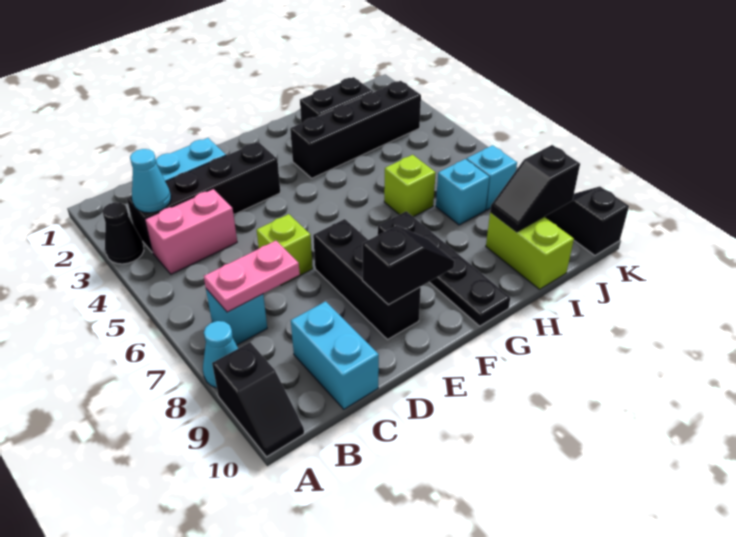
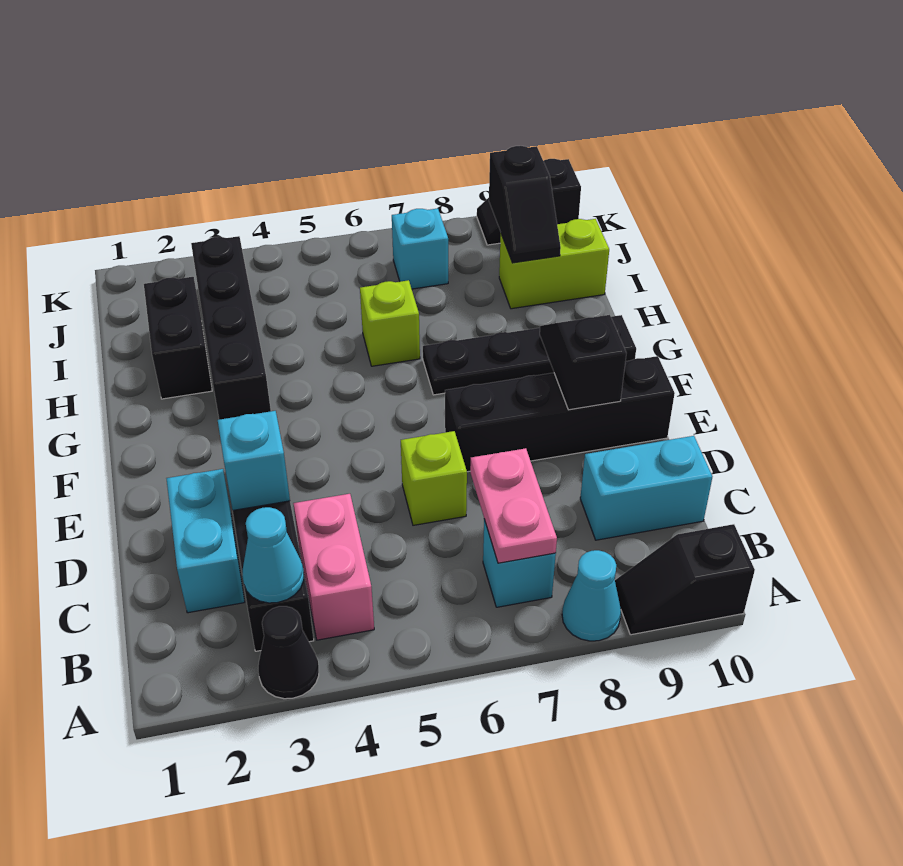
black 1x2 slope [212,342,304,457] -> black 1x2 slope turned to [615,524,755,635]
black 1x3 brick [313,219,421,340] -> black 1x4 brick [445,356,675,472]
cyan 1x1 brick [436,159,489,225] -> cyan 1x1 brick moved to [218,411,290,510]

